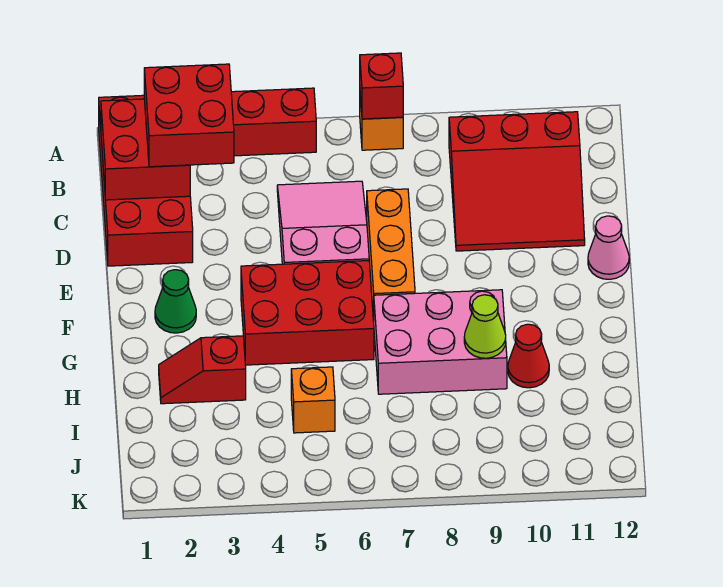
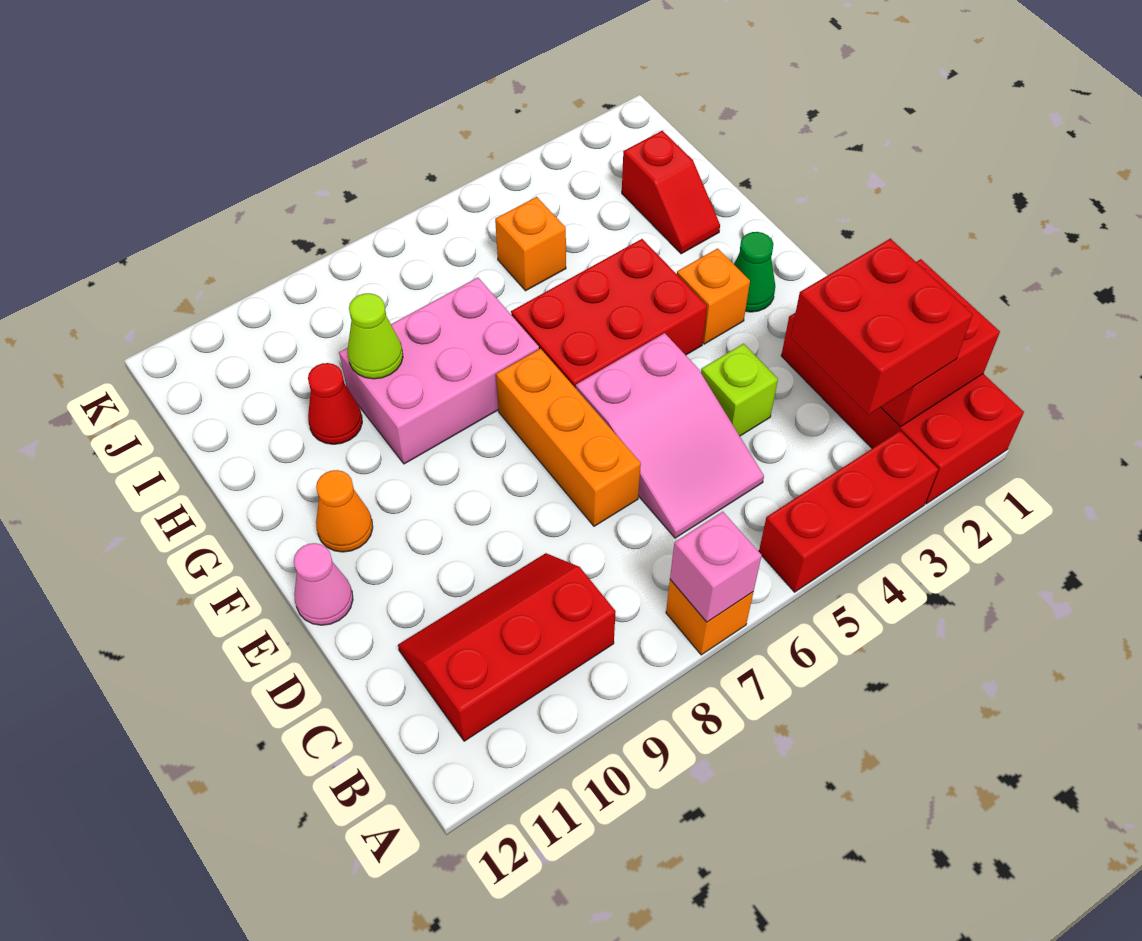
red 1x1 brick [360,53,403,119] -> pink 1x1 brick [670,512,762,622]
red 3x3 slope [449,112,585,251] -> red 2x3 slope [398,553,616,741]
none -> lime 1x1 brick [701,344,778,436]
none -> orange 1x1 brick [677,248,750,344]
none -> orange 1x1 cone [316,470,373,552]
red 1x2 slope [159,336,246,404] -> red 1x2 slope turned to [622,131,720,254]

